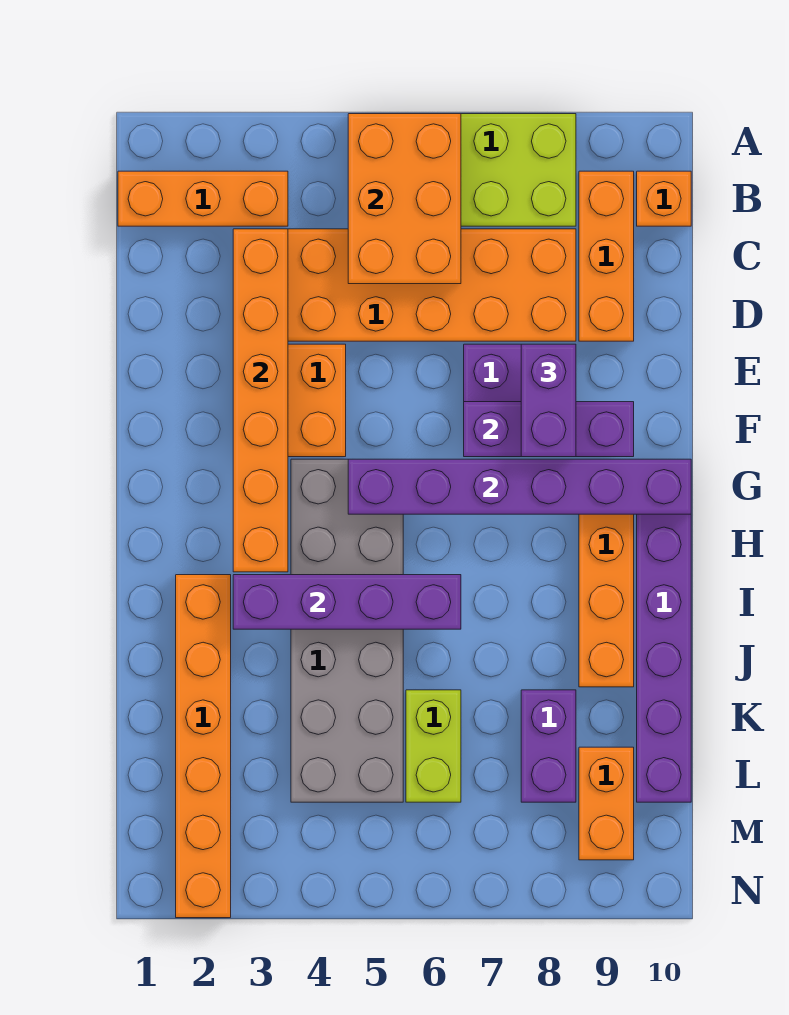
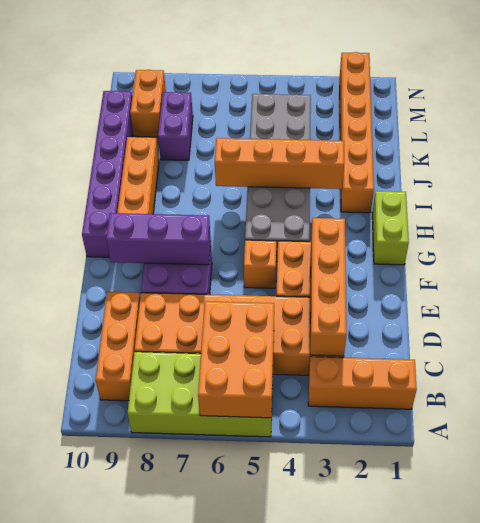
orange 1x1 brick [637,171,691,226] -> orange 1x1 brick moved to [244,240,276,288]
orange 1x6 brick [233,229,288,572] -> orange 1x4 brick [310,218,347,356]
purple 1x2 brick [521,344,576,457] -> none
purple 1x6 brick [348,459,691,514] -> none
purple 1x4 brick [233,575,461,629] -> orange 1x4 brick [215,138,344,189]
lime 1x2 brick [406,690,461,802] -> lime 1x2 brick moved to [372,191,409,265]

